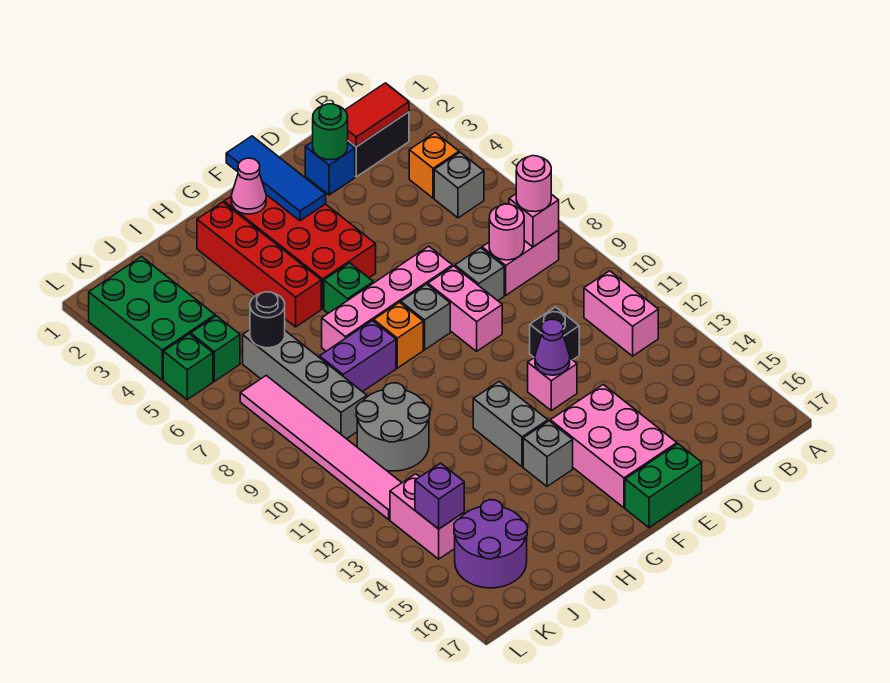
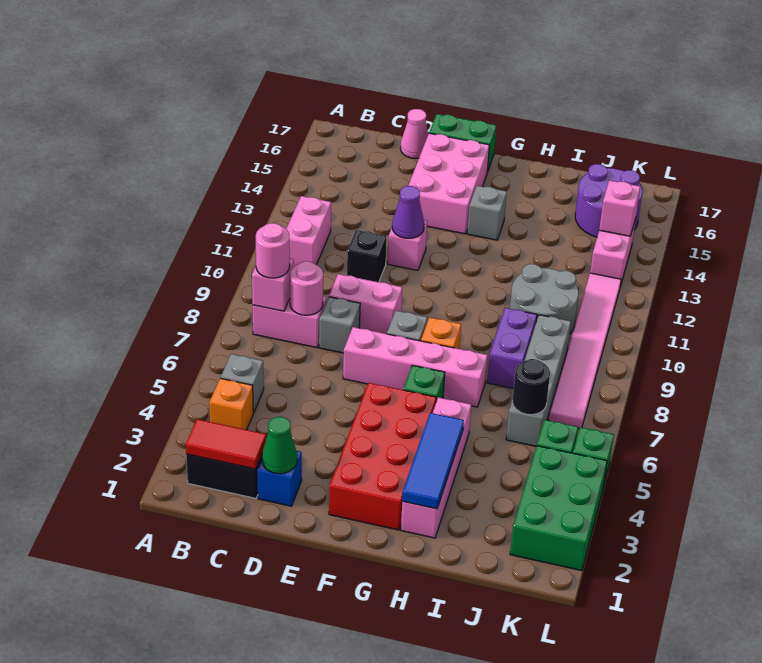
green 1x1 round brick [313,104,348,160] -> green 1x1 cone [262,417,297,474]
pink 1x2 brick [428,266,502,351] -> pink 1x2 brick turned to [329,274,402,334]
blue 1x3 tile [226,136,326,221] -> blue 1x3 tile moved to [402,413,464,509]
pink 1x1 cone [231,158,266,214] -> pink 1x1 cone moved to [400,109,428,159]
grey 1x2 brick [473,381,548,467] -> none
red 1x4 brick [197,202,321,327] -> pink 1x4 brick [401,397,471,538]
purple 1x2 brick [320,321,396,392] -> purple 1x2 brick turned to [487,308,537,389]
purple 1x1 brick [415,463,464,529] -> pink 1x1 brick [599,180,640,236]

